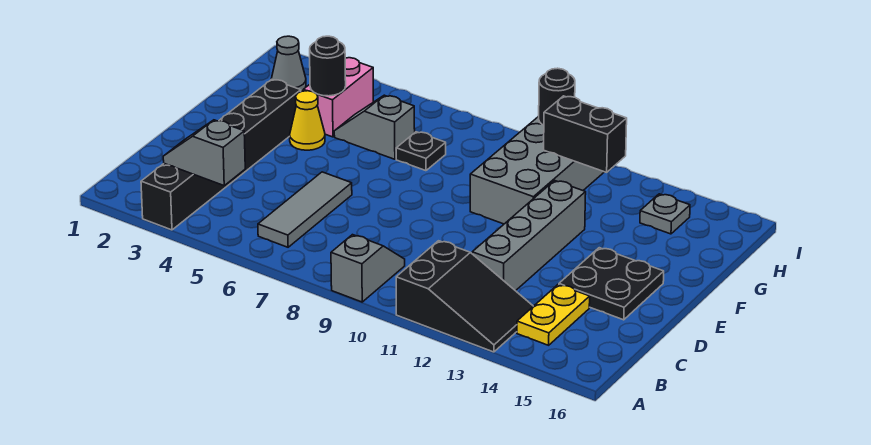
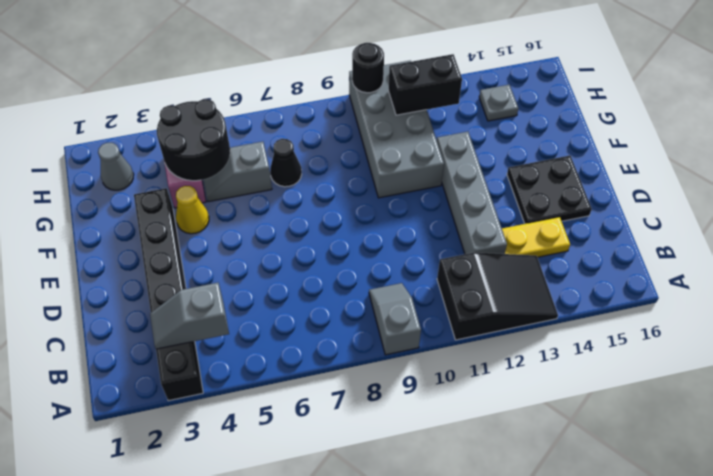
grey 1x3 tile [258,172,352,247] -> none
yellow 1x2 plate [517,285,590,345] -> yellow 1x2 plate turned to [502,217,570,257]
black 1x1 round brick [310,36,346,96] -> black 2x2 round brick [157,99,230,181]
black 1x1 plate [396,132,446,171] -> black 1x1 cone [270,139,302,187]

